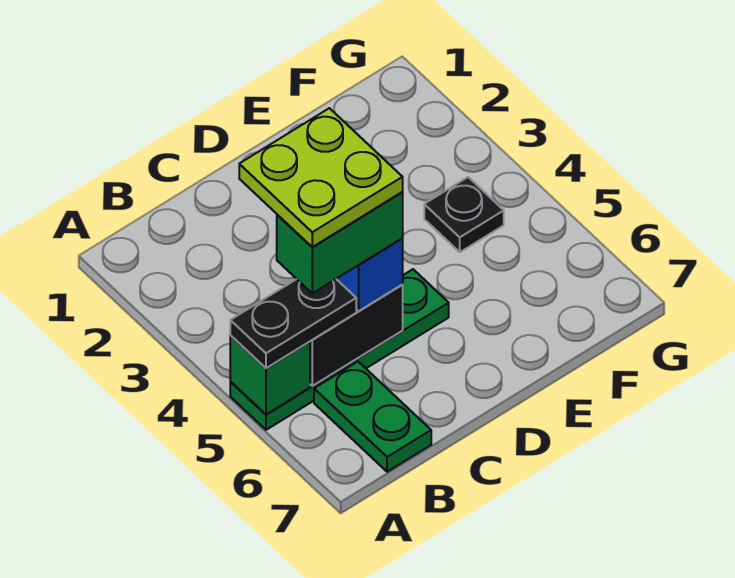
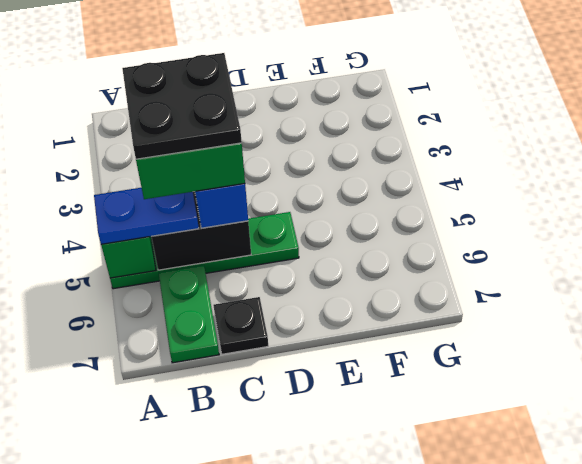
black 1x2 plate [230,279,356,368] -> blue 1x2 plate [94,188,199,244]
lime 2x2 plate [239,108,403,247] -> black 2x2 plate [122,53,242,159]
black 1x1 plate [424,177,504,252] -> black 1x1 plate moved to [213,297,268,354]

